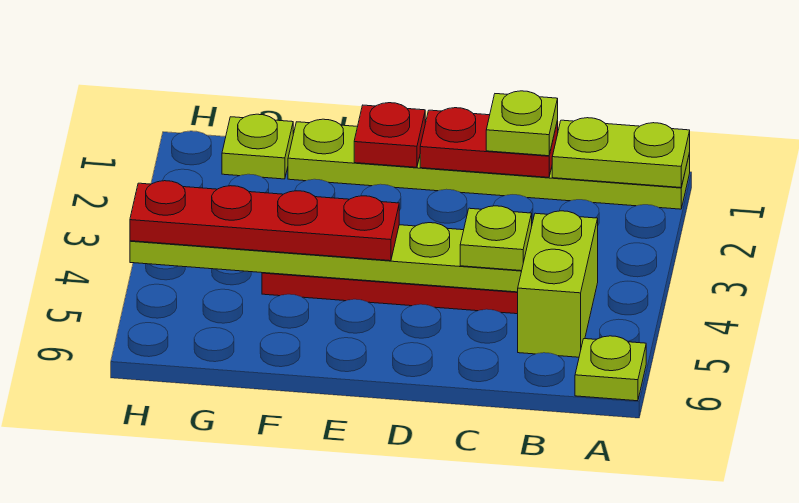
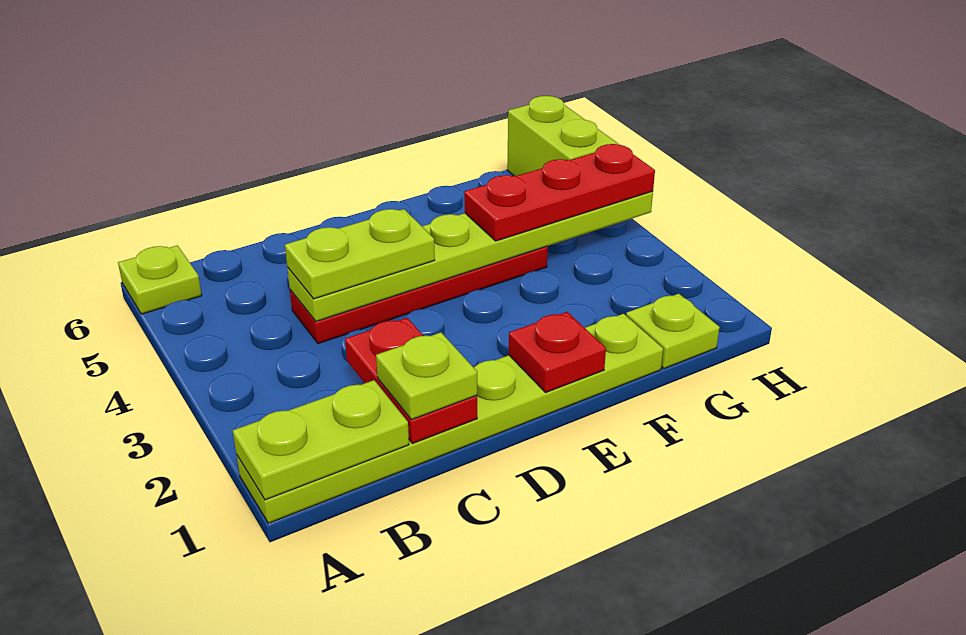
lime 1x2 brick [518,211,598,357] -> lime 1x2 brick moved to [507,96,618,176]
red 1x2 plate [420,108,558,177] -> red 1x2 plate turned to [345,318,477,443]
lime 1x1 plate [460,206,532,271] -> lime 1x2 plate [285,209,435,299]
red 1x4 plate [130,181,399,261] -> red 1x3 plate [464,144,655,241]

